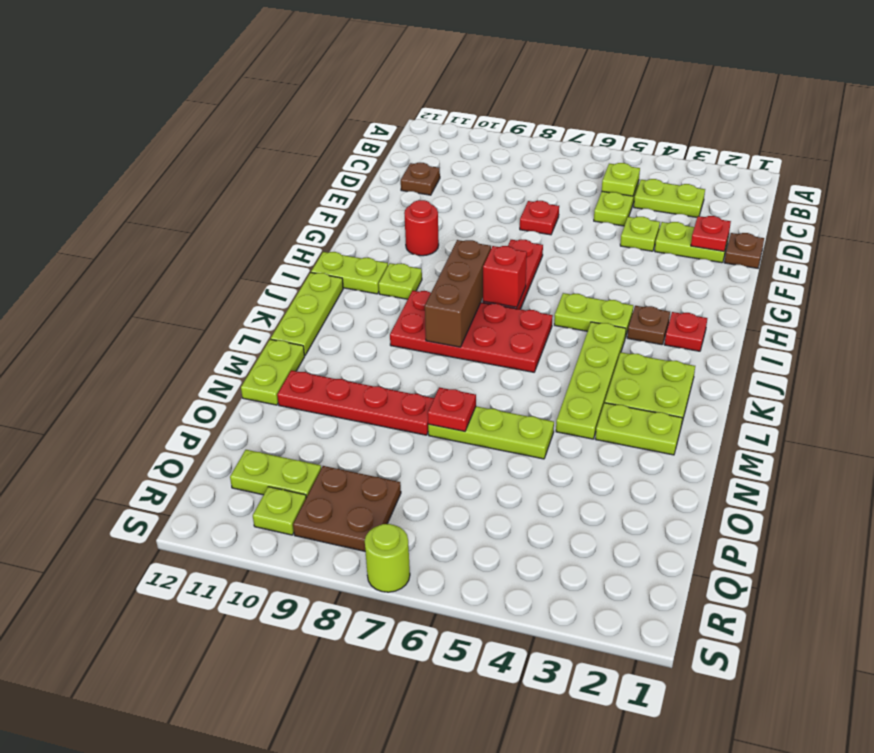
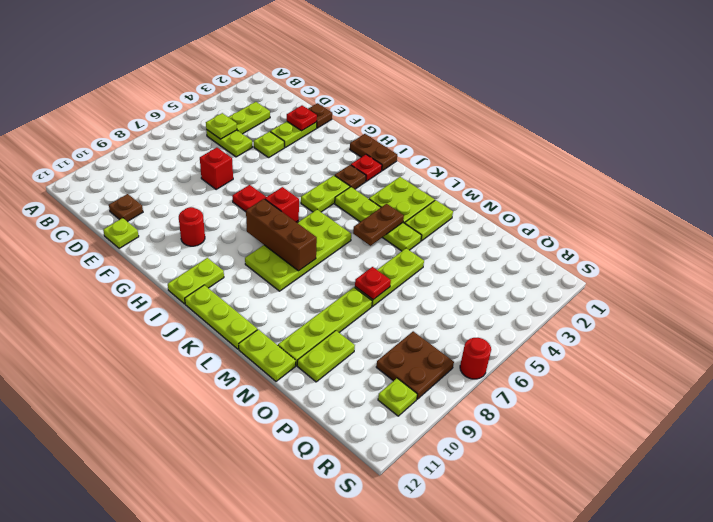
red 1x1 plate [520,201,559,235] -> red 1x1 brick [200,148,233,189]
none -> brown 1x2 plate [350,134,397,171]
lime 1x1 plate [379,263,422,299] -> lime 1x1 plate moved to [103,218,139,249]
red 2x4 plate [390,291,553,372] -> lime 2x4 plate [245,210,351,291]
none -> brown 1x2 plate [353,204,404,246]
red 1x4 plate [277,370,434,435] -> lime 1x4 plate [278,287,372,366]
lime 1x2 plate [230,450,321,497] -> lime 1x2 plate moved to [297,331,355,382]
lime 1x1 round brick [365,524,410,592] -> red 1x1 round brick [460,338,491,379]

